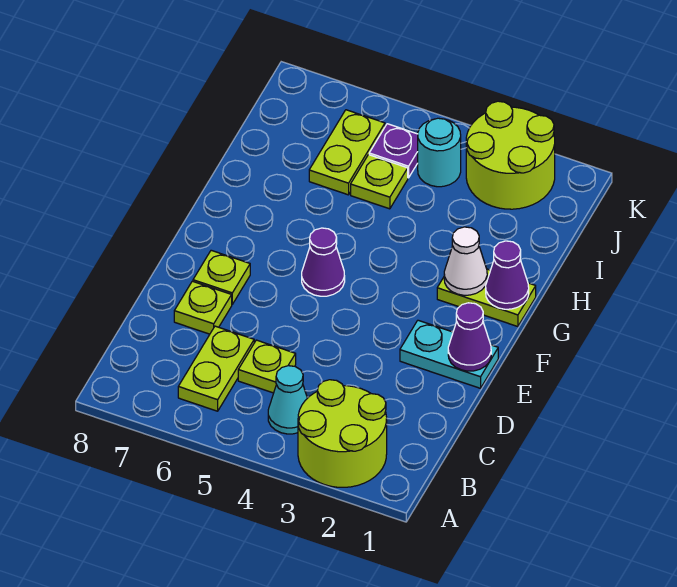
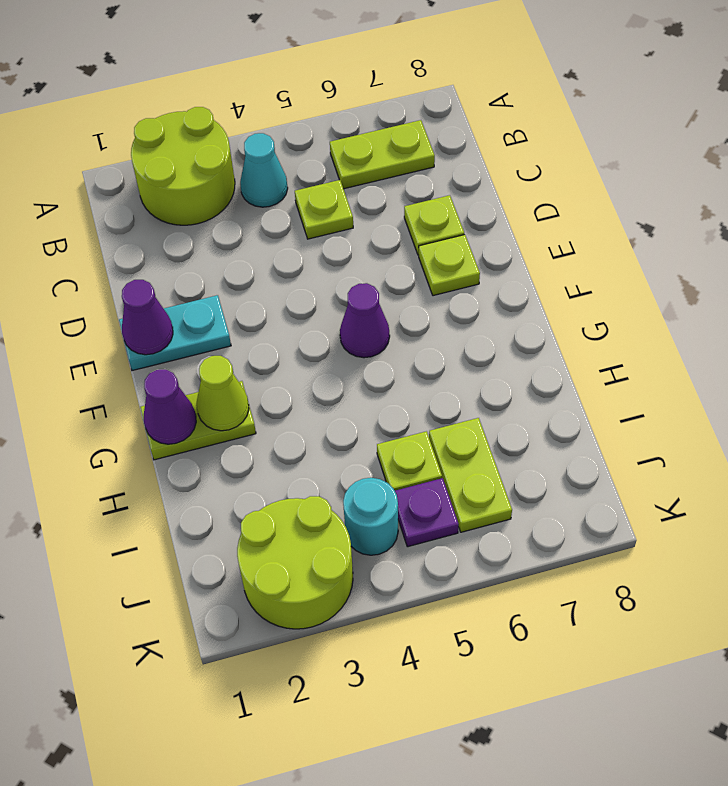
lime 1x2 plate [178,326,254,411] -> lime 1x2 plate turned to [330,120,435,189]
white 1x1 cone [444,227,487,295] -> lime 1x1 cone [197,356,249,431]

